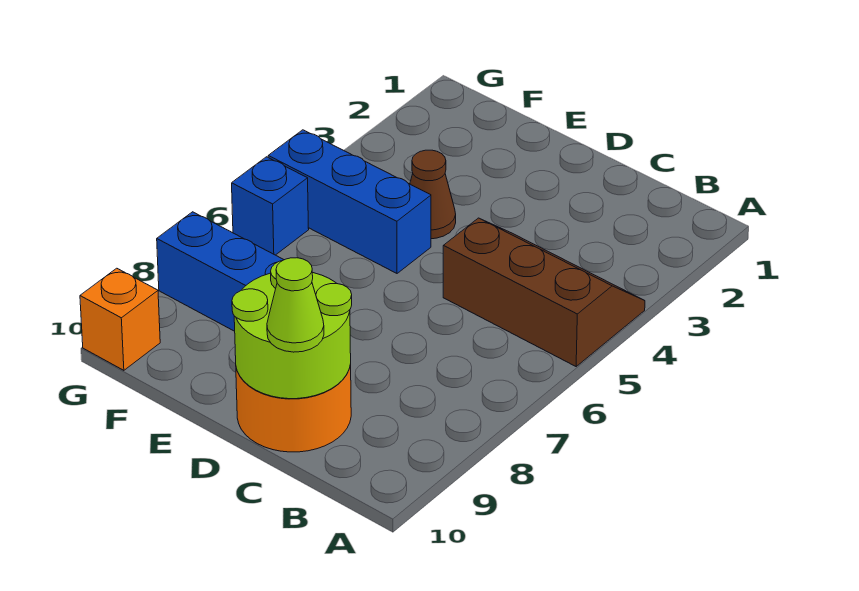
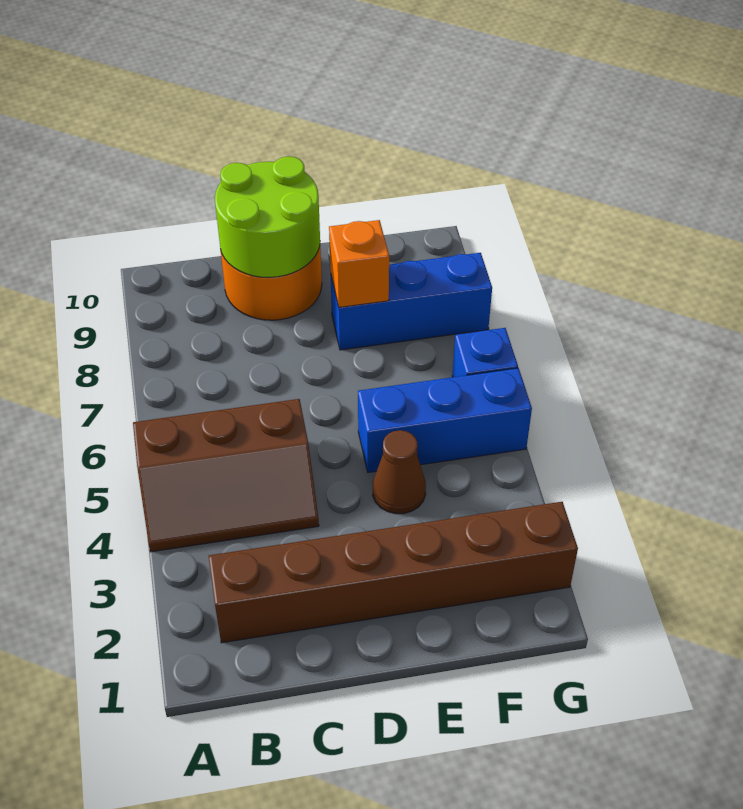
none -> brown 1x6 brick [209,502,578,643]
lime 1x1 cone [267,258,324,352] -> none
orange 1x1 brick [80,268,160,370] -> orange 1x1 brick moved to [329,220,389,307]

